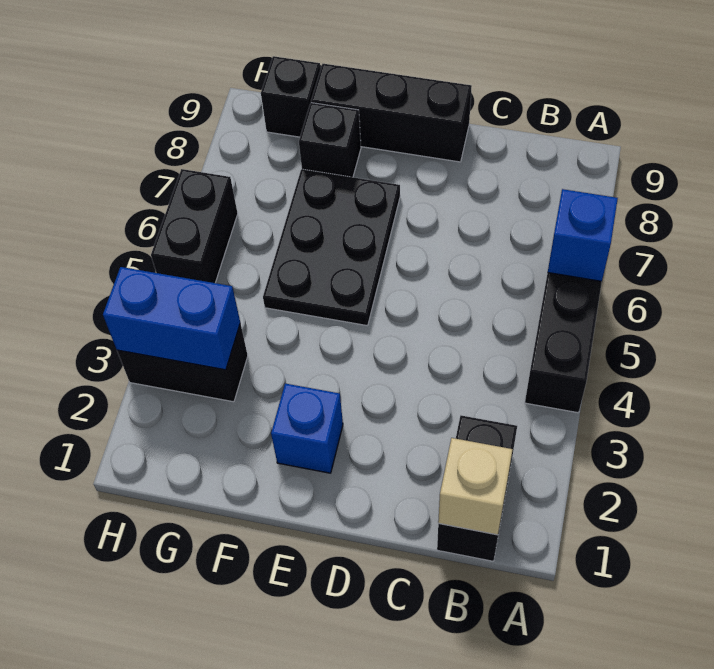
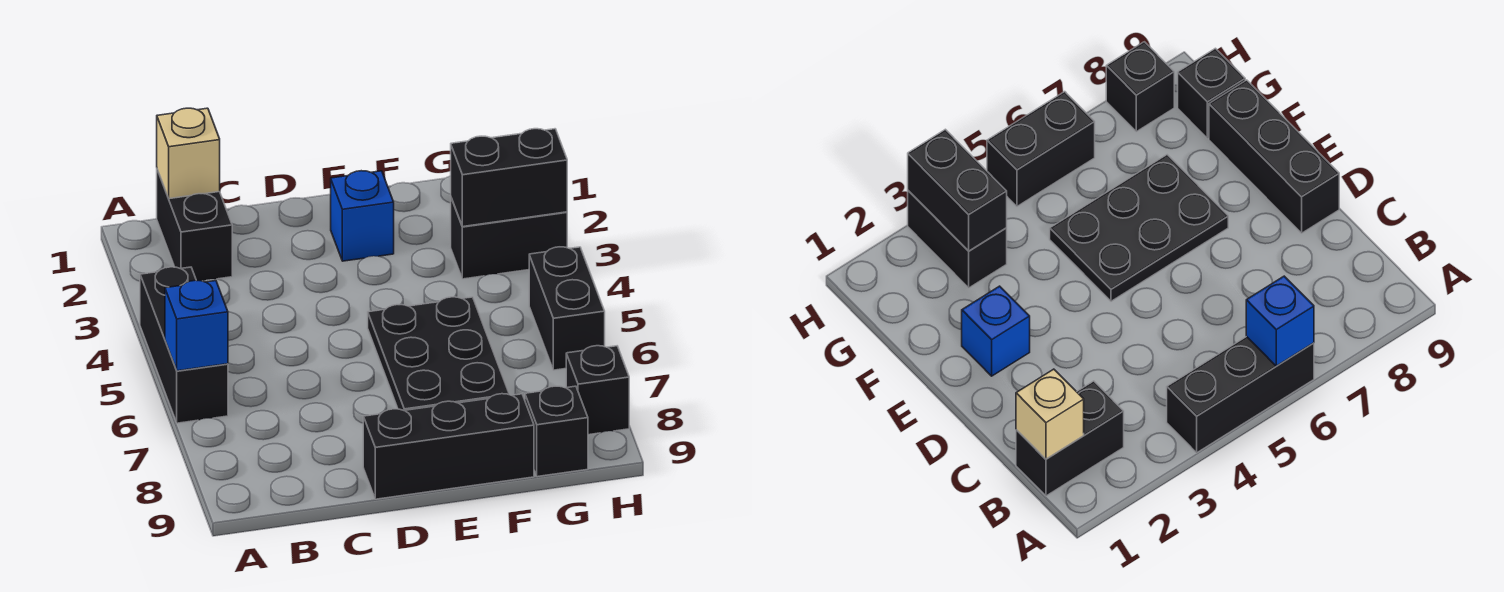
black 1x1 brick [299,103,361,177] -> black 1x1 brick moved to [566,346,629,435]
blue 1x2 brick [103,267,240,370] -> black 1x2 brick [451,129,567,227]

